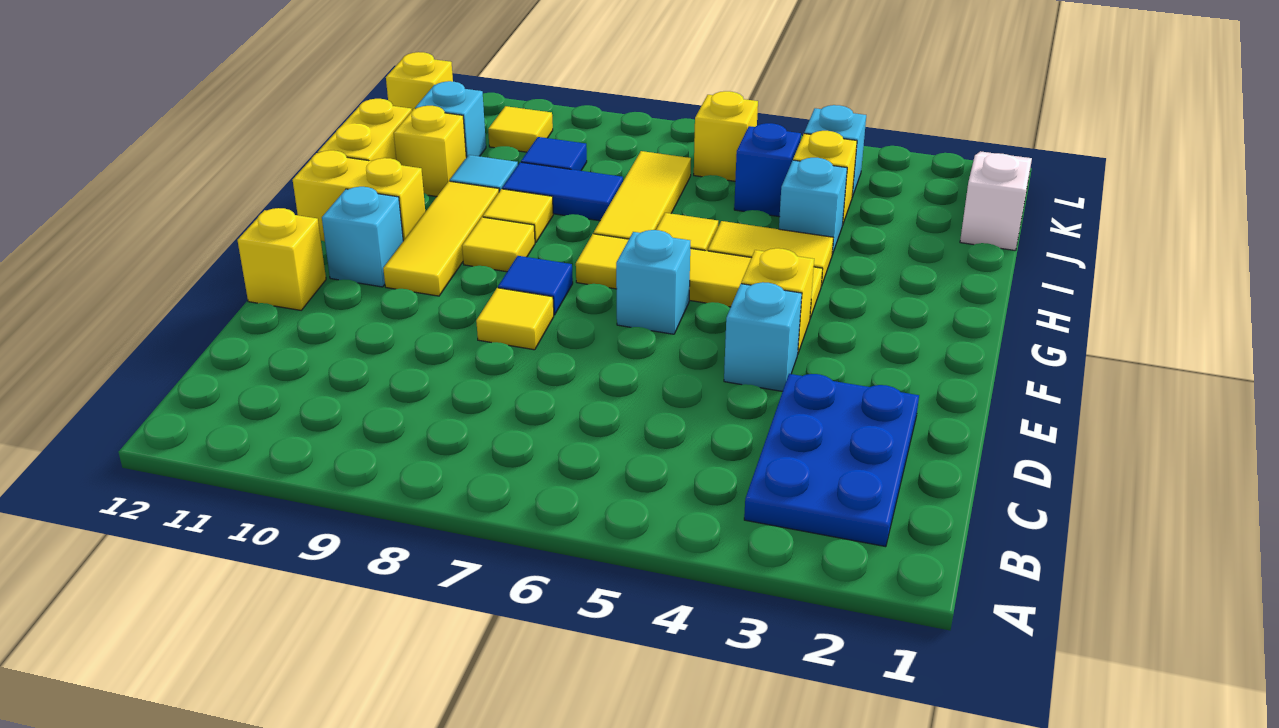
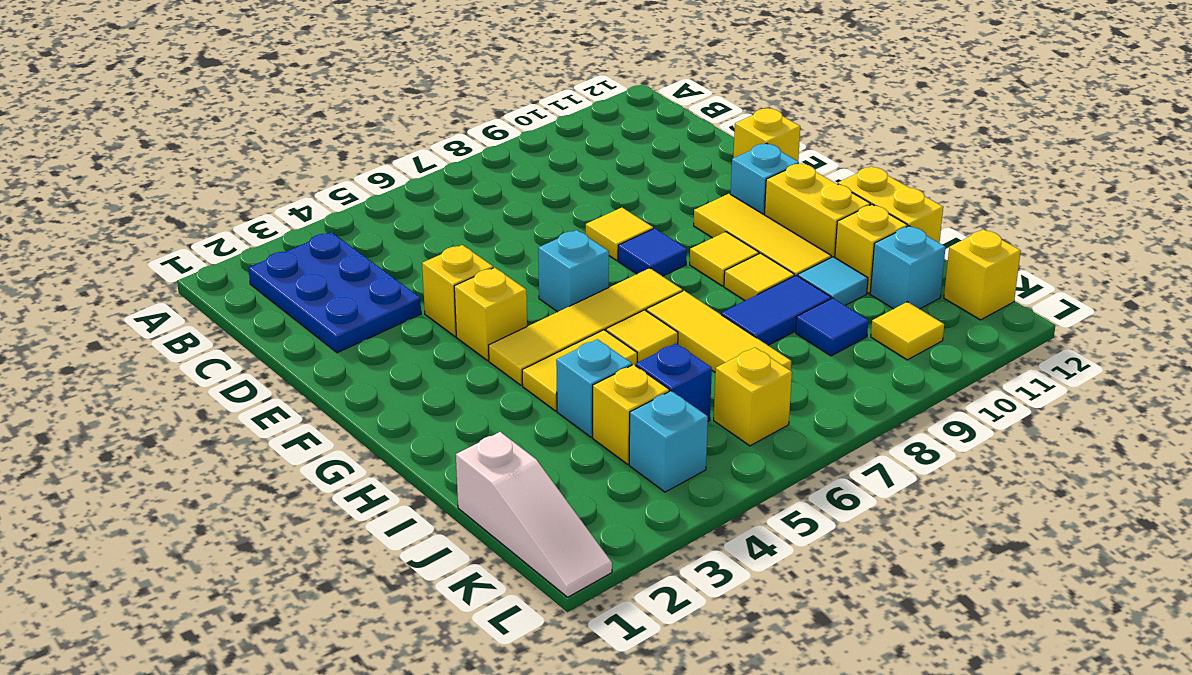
cyan 1x1 brick [724,282,802,391] -> yellow 1x1 brick [422,245,493,336]
yellow 1x2 brick [293,150,425,241] -> yellow 1x2 brick turned to [764,163,870,257]

